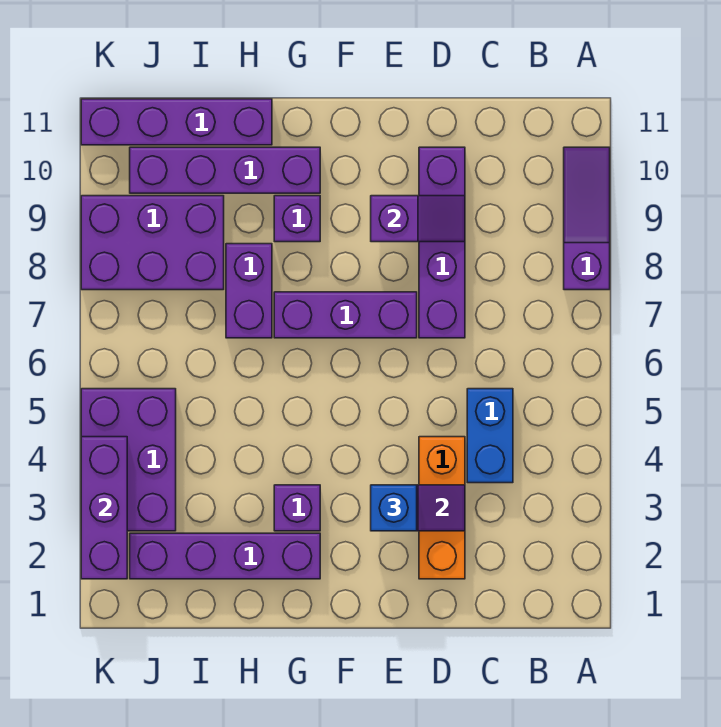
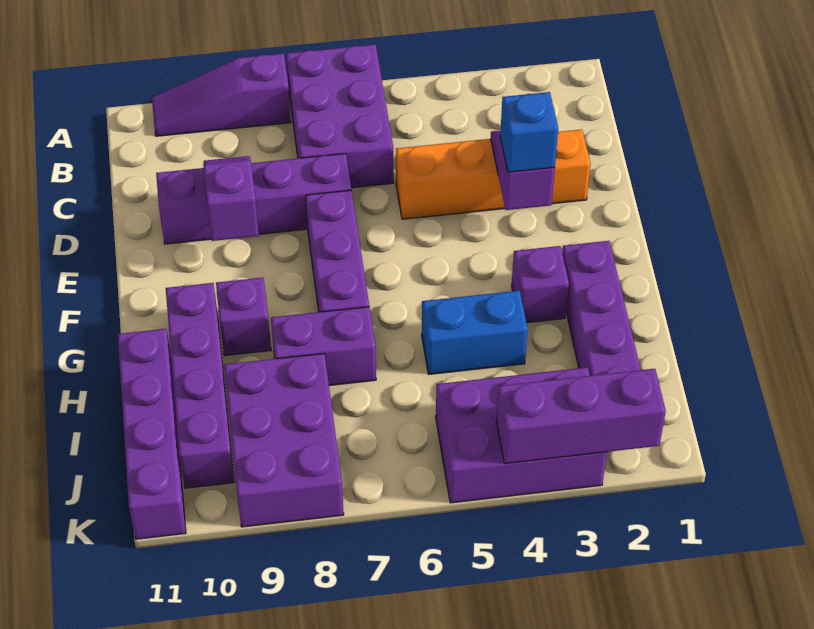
none -> purple 2x3 brick [286,45,394,188]
blue 1x2 brick [467,389,513,483] -> blue 1x2 brick moved to [422,291,528,374]
orange 1x3 brick [419,437,465,579] -> orange 1x4 brick [396,130,591,219]

